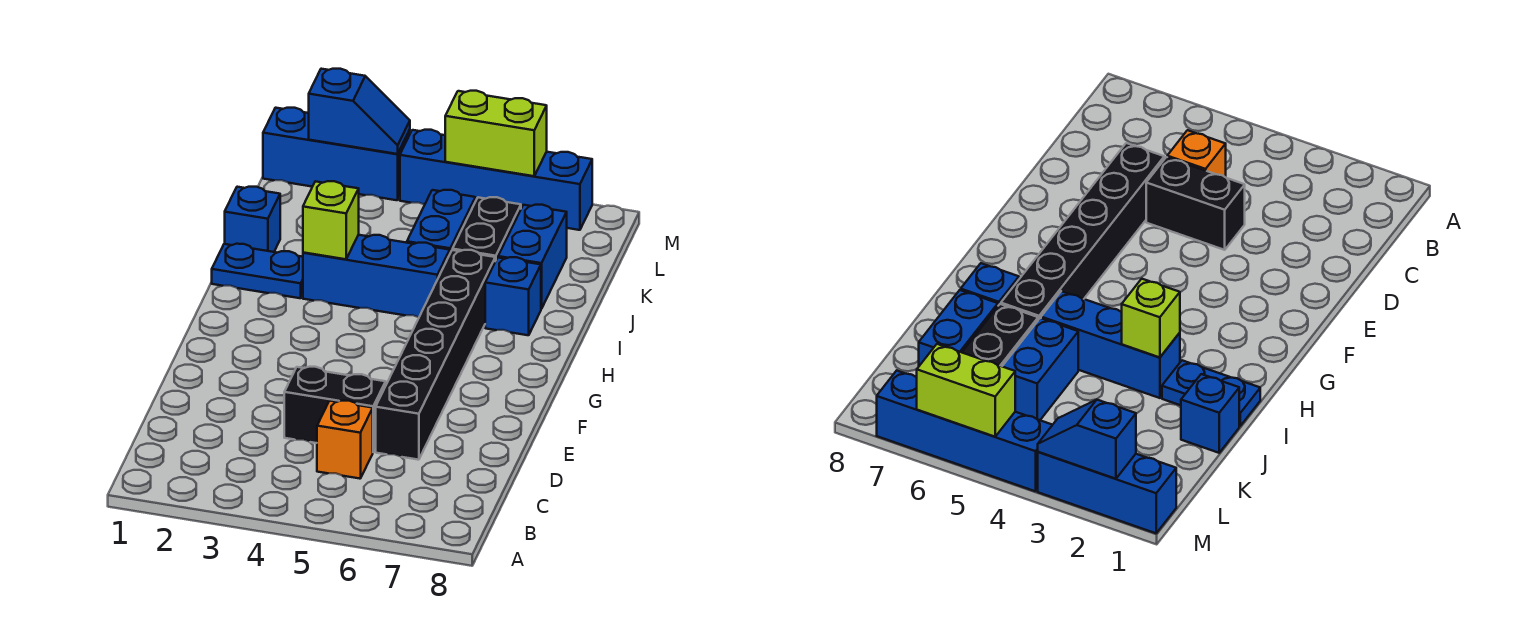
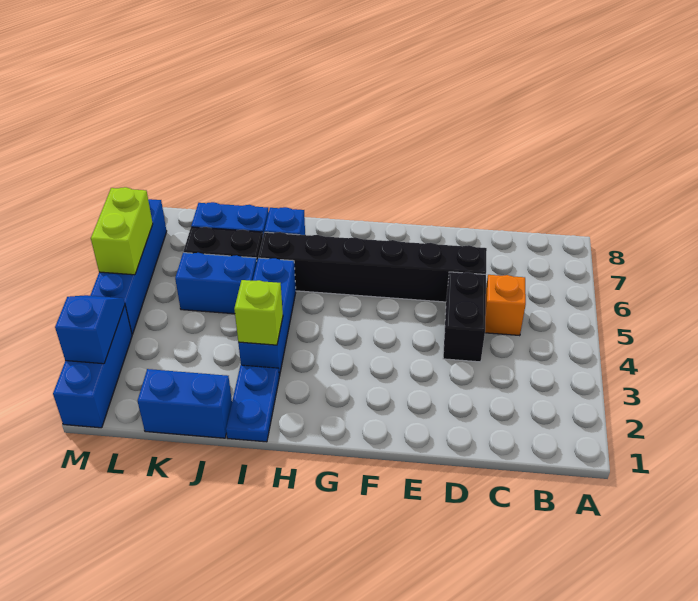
blue 1x1 brick [225,187,280,252] -> blue 1x2 brick [138,369,232,438]

